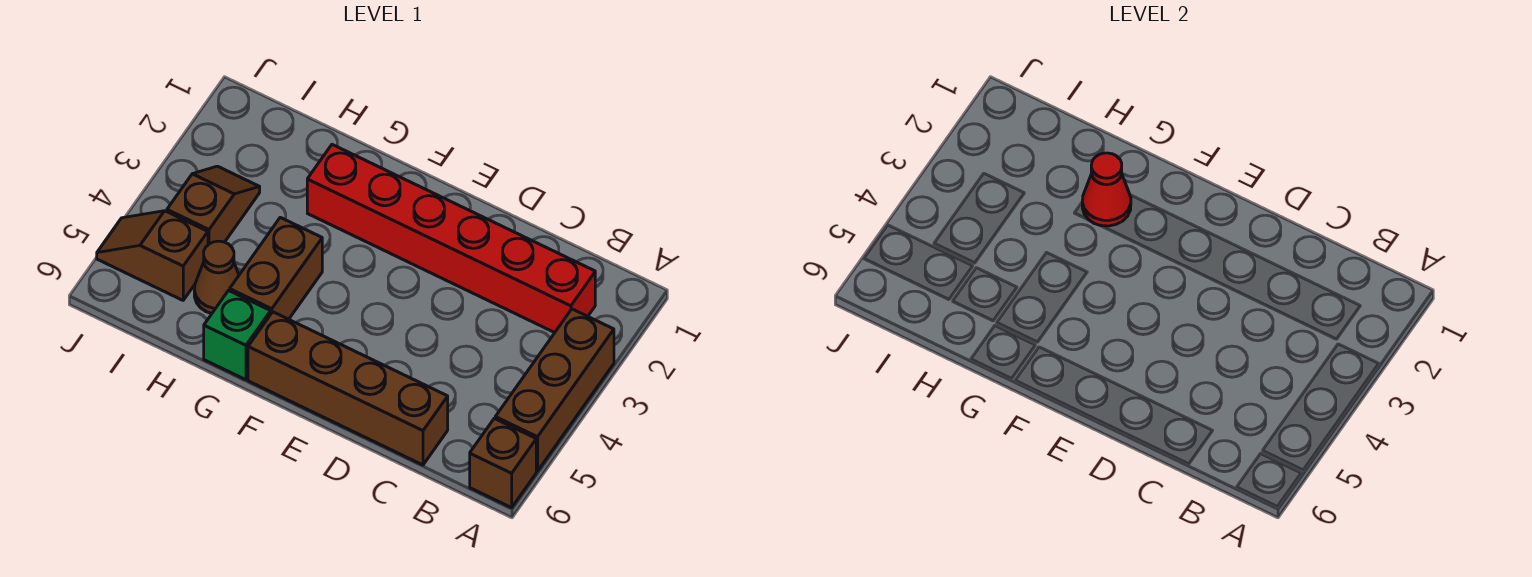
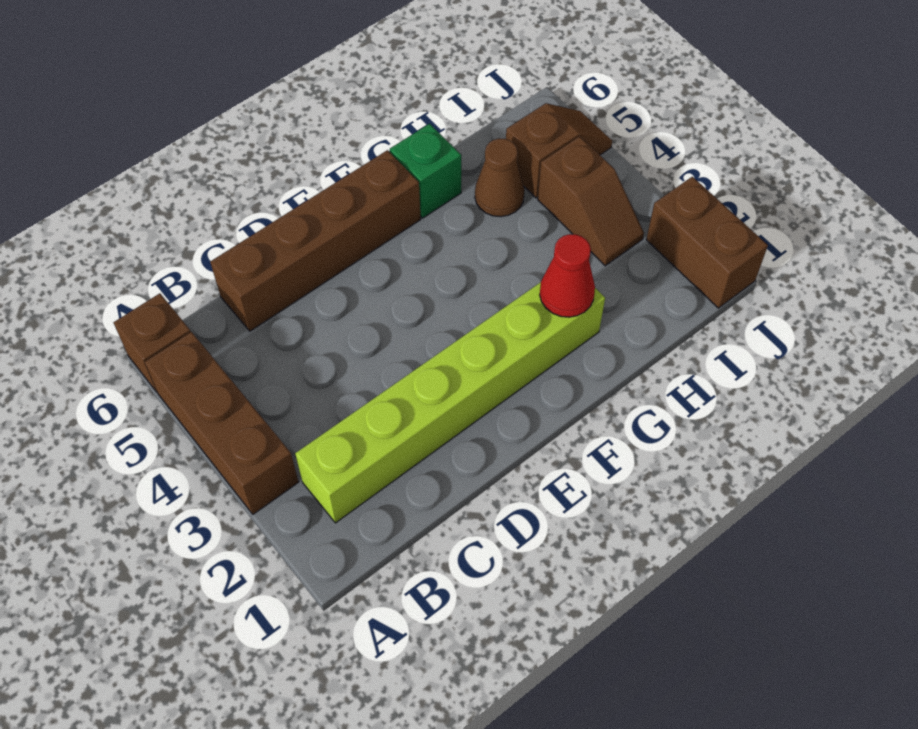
red 1x6 brick [307,145,595,333] -> lime 1x6 brick [295,282,605,523]
brown 1x2 brick [230,217,322,319] -> brown 1x2 brick moved to [646,177,768,308]

